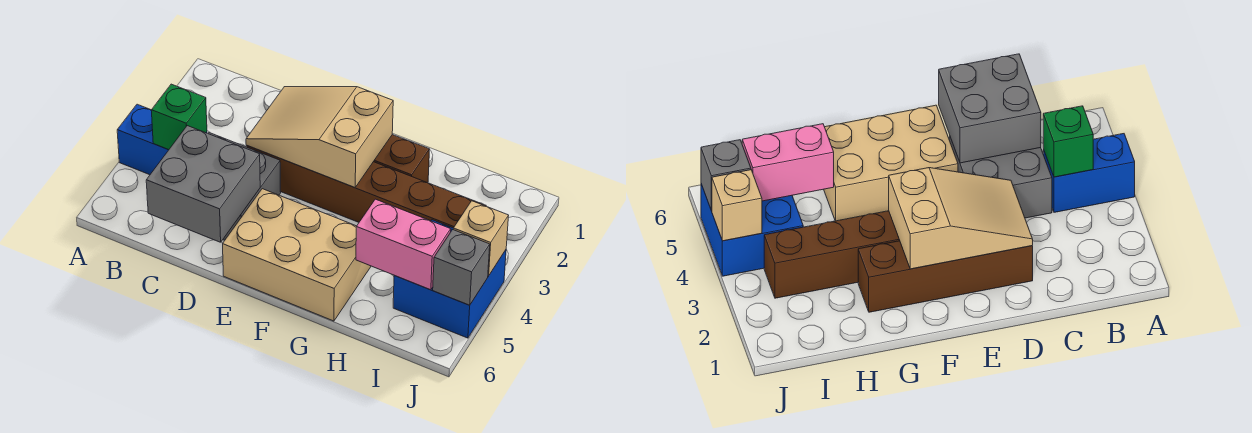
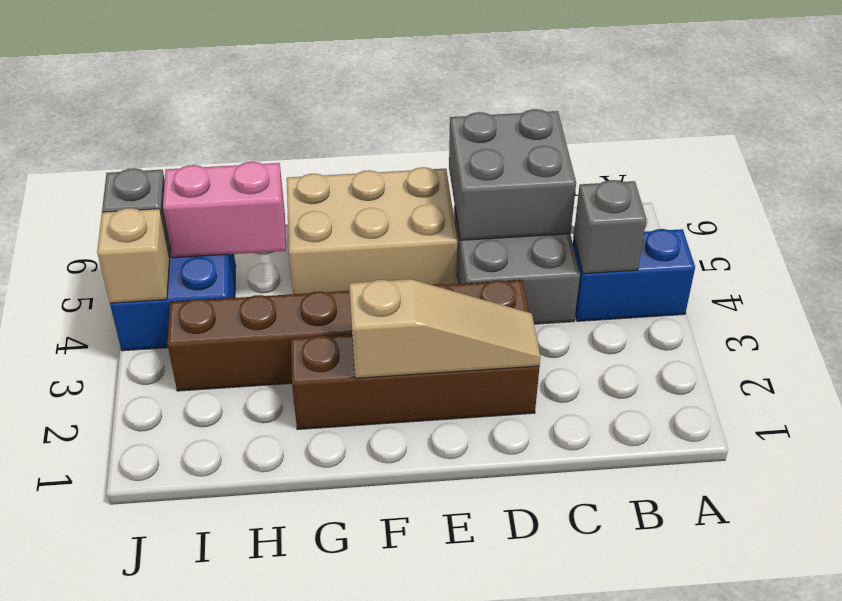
green 1x1 brick [151,84,207,150] -> grey 1x1 brick [574,180,646,274]
tan 2x3 slope [246,87,393,188] -> tan 1x3 slope [349,279,540,378]

